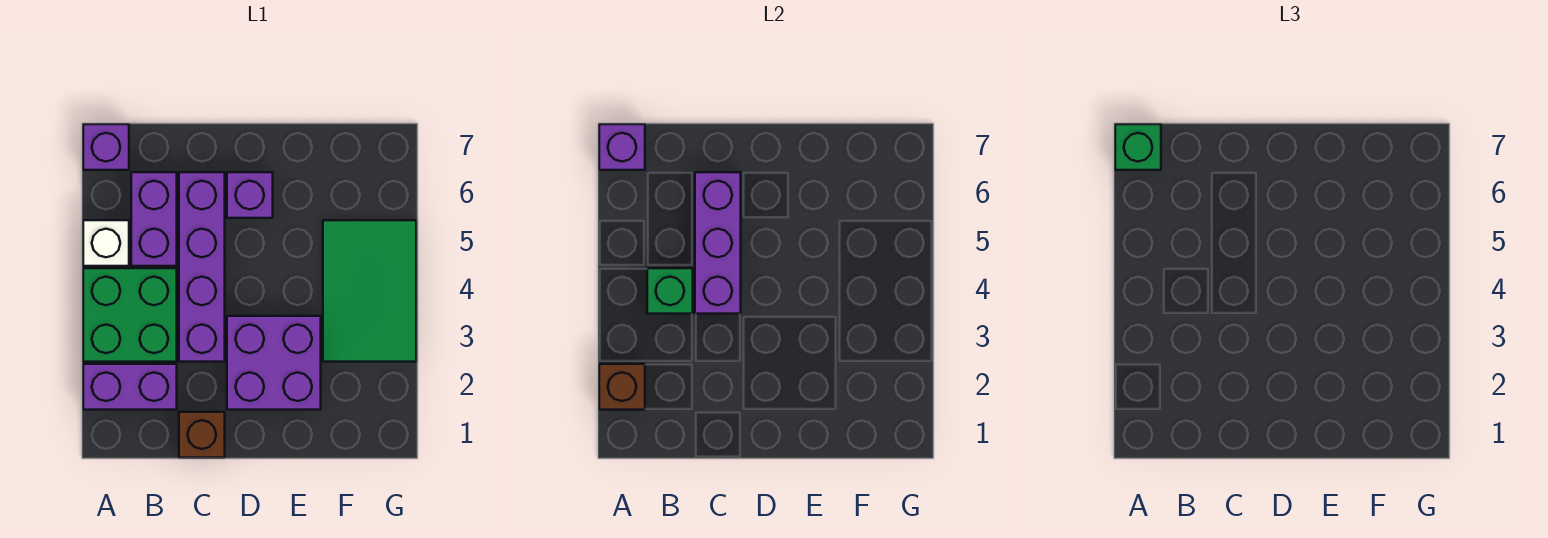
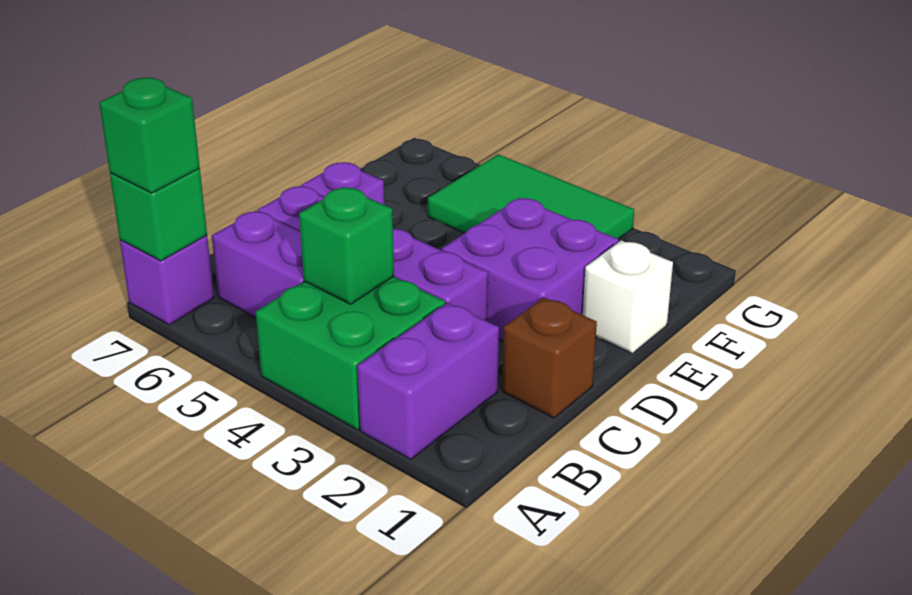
brown 1x1 brick [599,364,645,410] -> none
white 1x1 brick [83,220,129,266] -> white 1x1 brick moved to [583,240,673,354]
purple 1x1 brick [599,124,645,170] -> green 1x1 brick [110,169,207,261]
purple 1x3 brick [695,172,741,314] -> none

